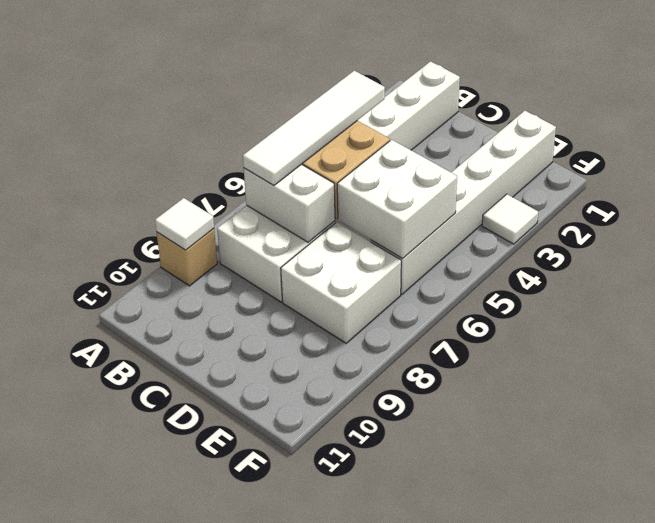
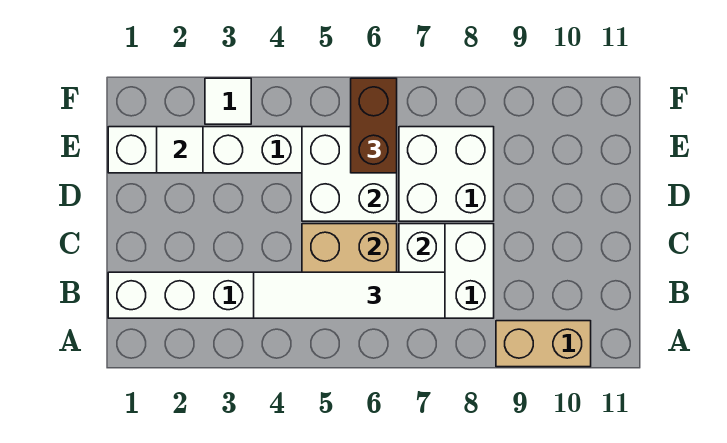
tan 1x1 brick [157,229,217,286] -> tan 1x2 brick [496,321,591,367]
white 1x1 tile [155,198,214,250] -> white 1x1 tile moved to [157,127,203,173]
none -> brown 1x2 brick [351,78,397,173]

